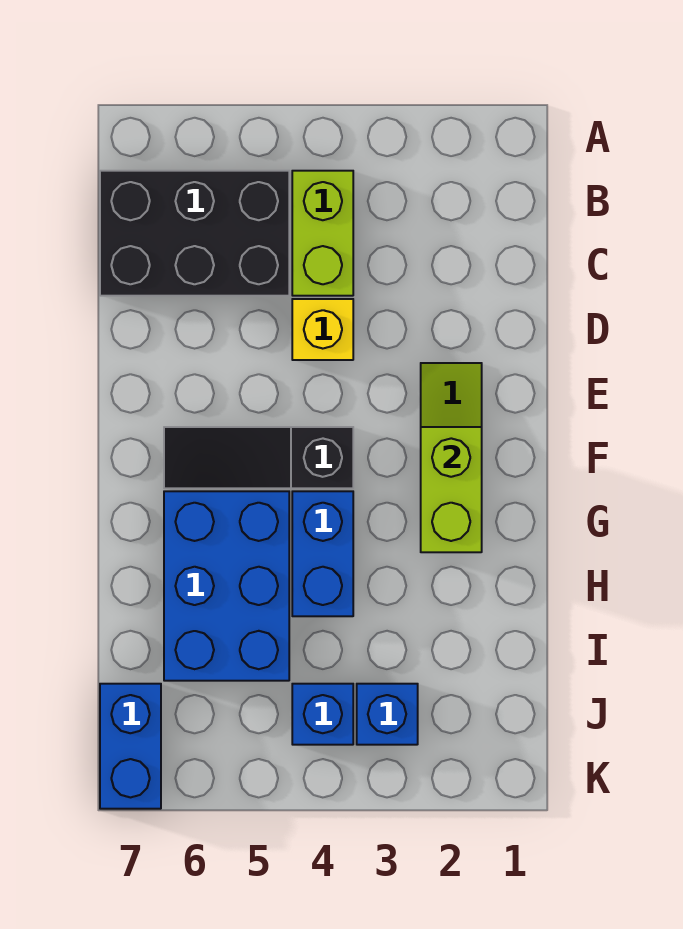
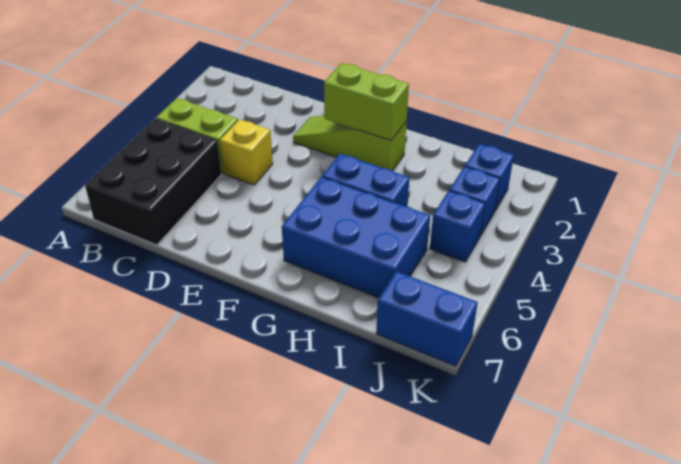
black 1x3 slope [164,427,353,488] -> none
none -> blue 1x1 brick [465,144,514,211]

